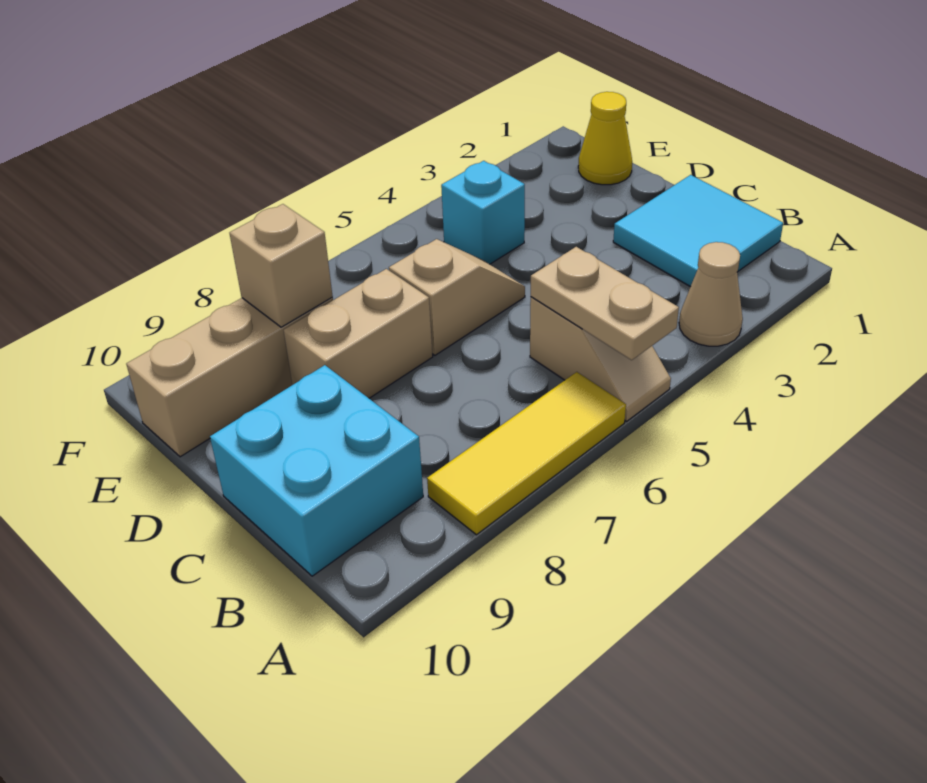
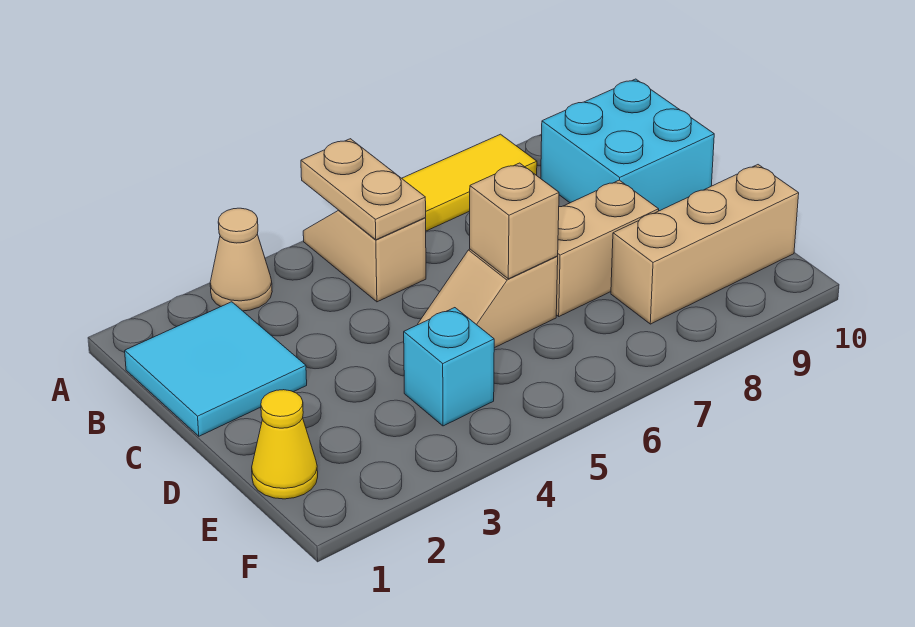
tan 1x1 brick [230,204,333,327] -> tan 1x1 brick moved to [470,163,559,279]

